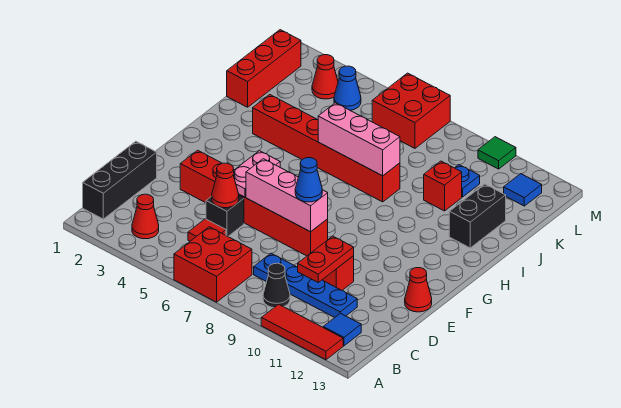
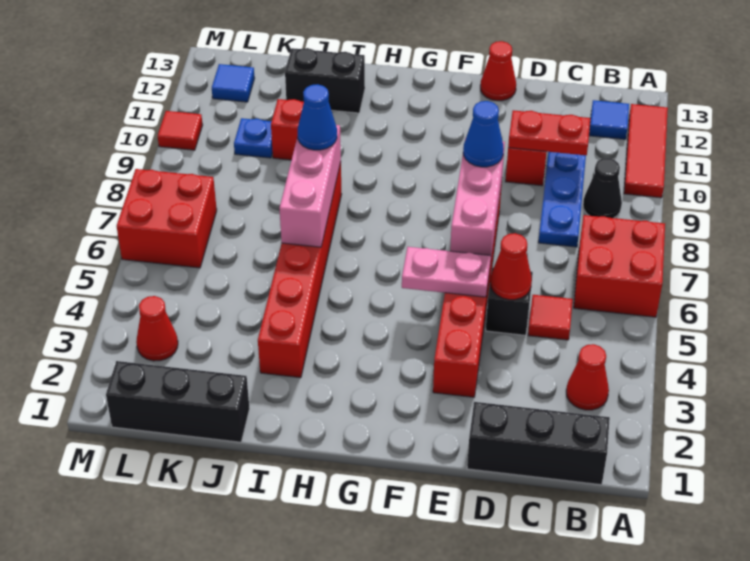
red 1x3 brick [227,30,301,107] -> black 1x3 brick [106,361,250,442]
blue 1x1 cone [334,66,361,110] -> blue 1x1 cone moved to [298,84,337,150]
green 1x1 tile [478,137,516,169] -> red 1x1 tile [158,111,203,150]

